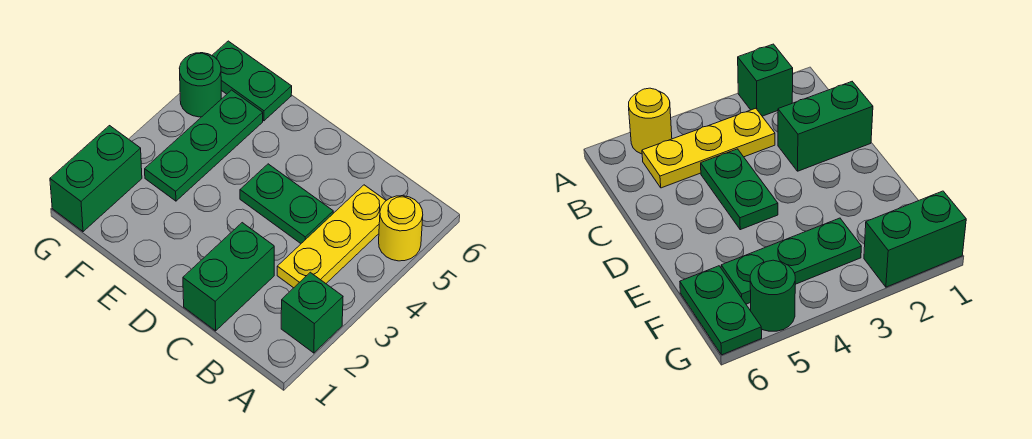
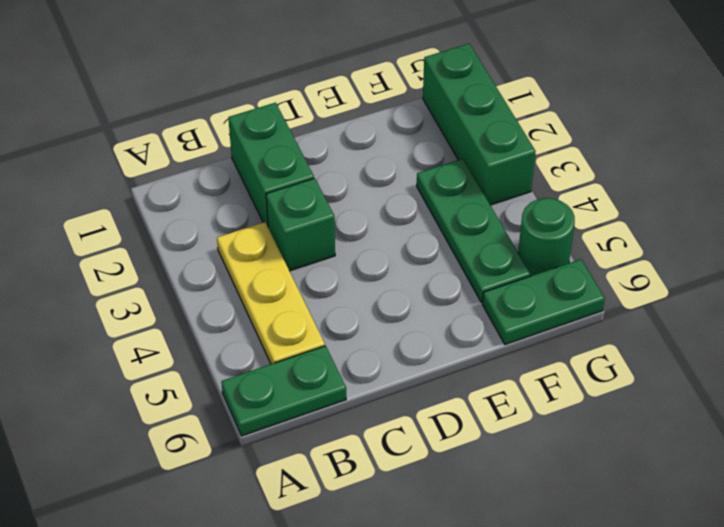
green 1x1 brick [281,272,343,353] -> green 1x1 brick moved to [266,178,335,271]
yellow 1x1 round brick [379,196,423,261] -> none
green 1x2 plate [240,164,333,243] -> green 1x2 plate moved to [221,346,346,436]
green 1x2 brick [50,126,142,232] -> green 1x3 brick [423,44,536,205]

